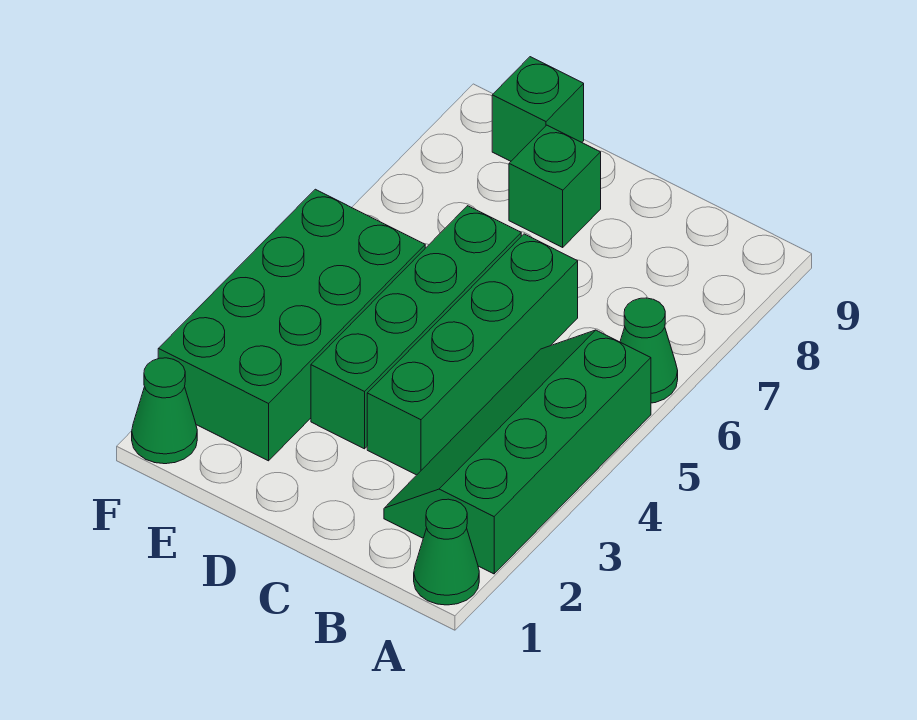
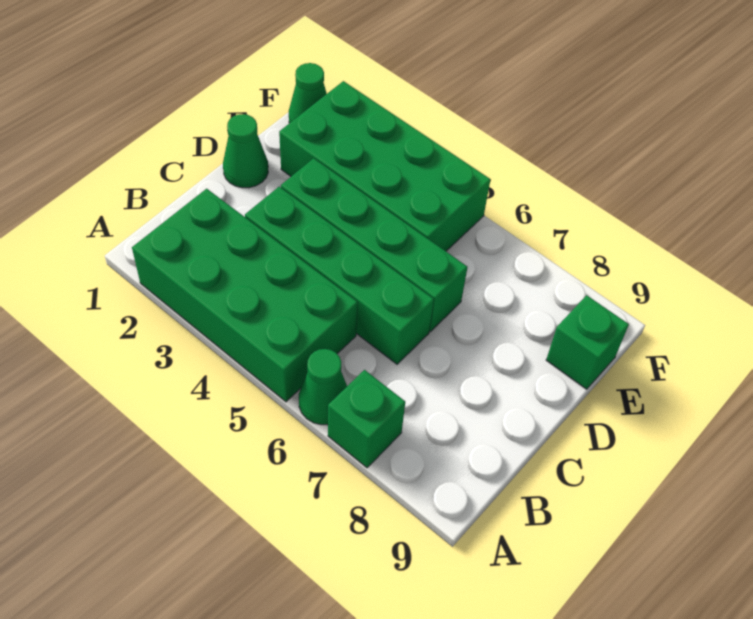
green 1x1 cone [414,499,479,605] -> green 1x1 cone moved to [223,114,268,188]
green 2x4 slope [384,330,651,574] -> green 2x4 brick [132,189,358,402]
green 1x1 brick [509,125,601,247] -> green 1x1 brick moved to [328,370,405,468]

